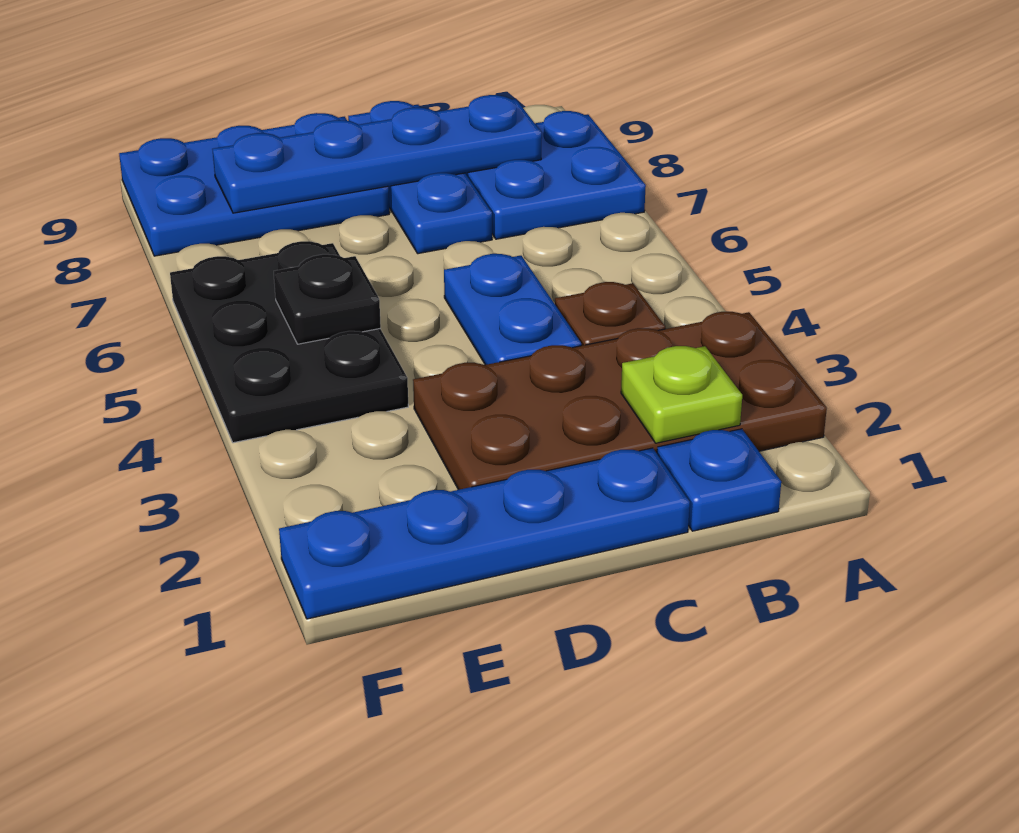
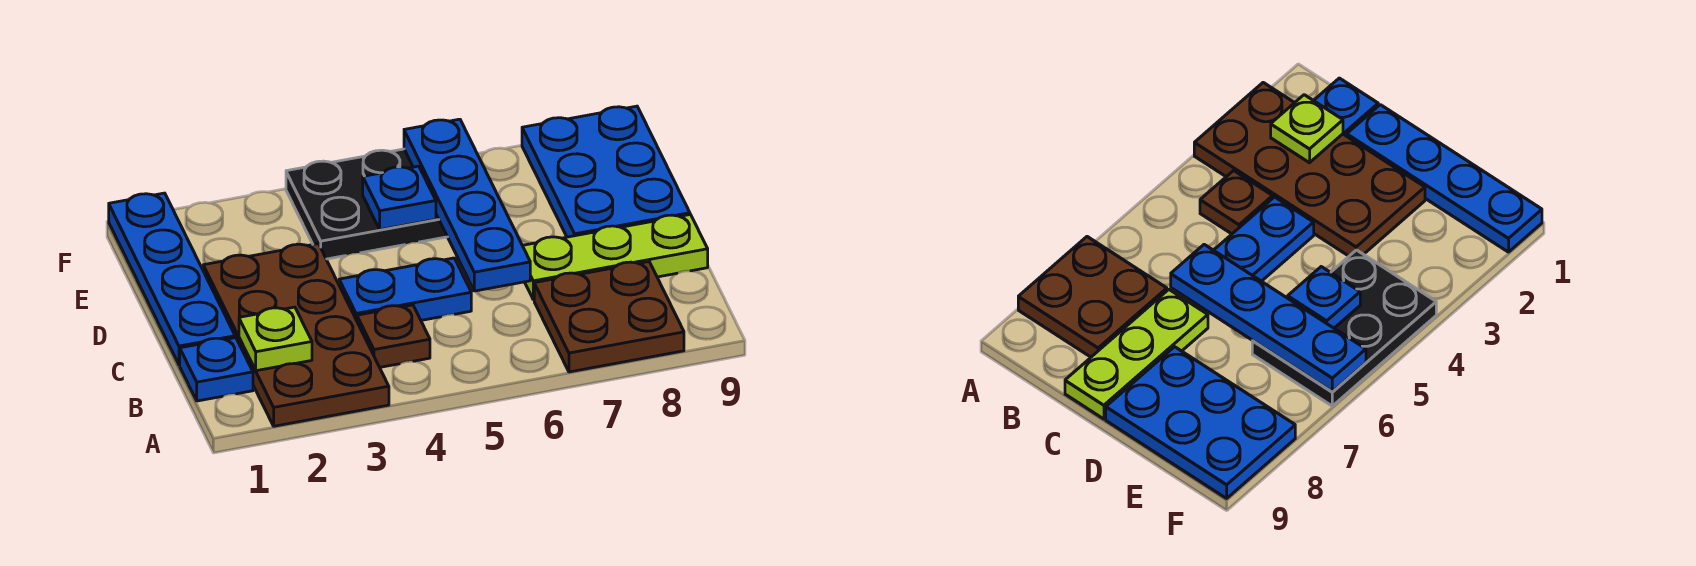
blue 2x2 plate [465,111,646,239] -> brown 2x2 plate [534,262,684,372]
blue 1x4 plate [212,95,542,213] -> blue 1x4 plate moved to [404,119,530,291]
blue 1x3 plate [348,101,492,254] -> lime 1x3 plate [523,215,708,300]
black 1x1 plate [274,254,381,344] -> blue 1x1 plate [363,166,436,230]

